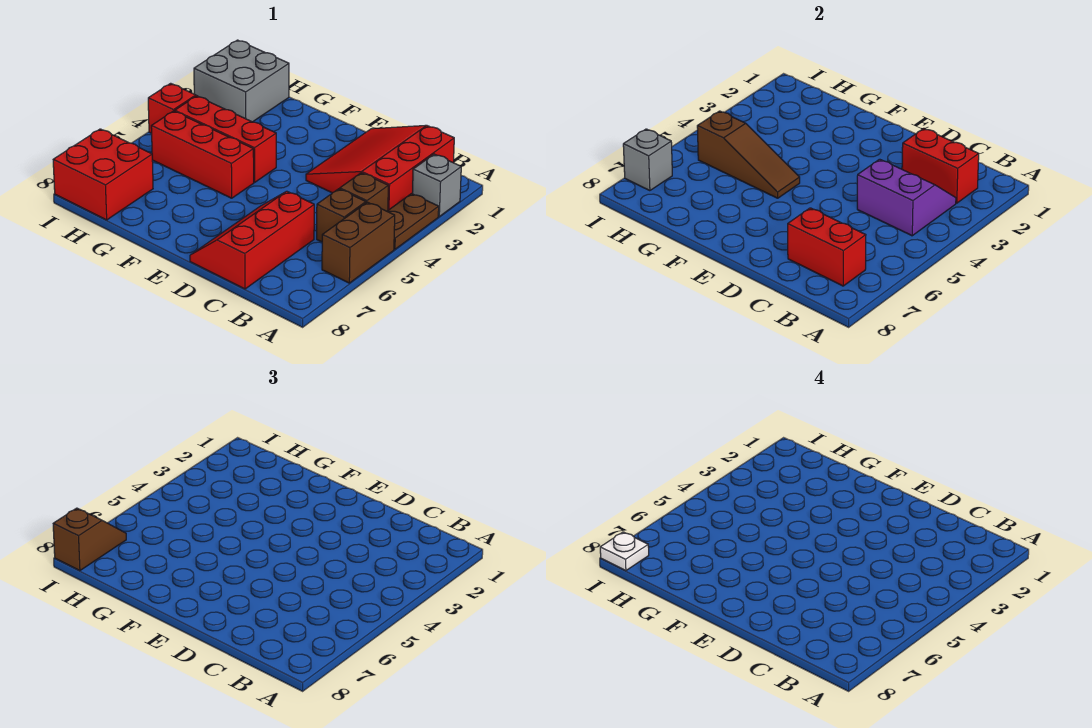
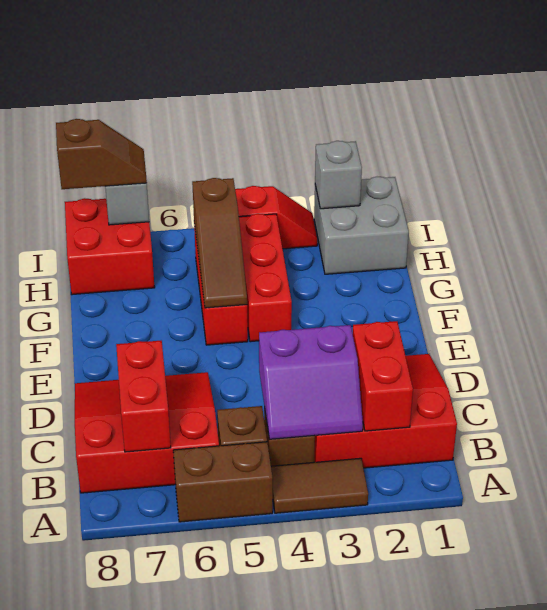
grey 1x1 brick [412,154,461,216] -> grey 1x1 brick moved to [315,141,362,209]
brown 1x2 plate [387,194,439,249] -> brown 1x2 tile [271,458,368,513]
purple 2x2 slope [857,159,956,236] -> purple 2x2 slope turned to [259,325,363,439]
red 2x3 slope [190,191,314,289] -> red 3x3 slope [75,372,219,493]
white 1x1 plate [600,532,649,571] -> none

